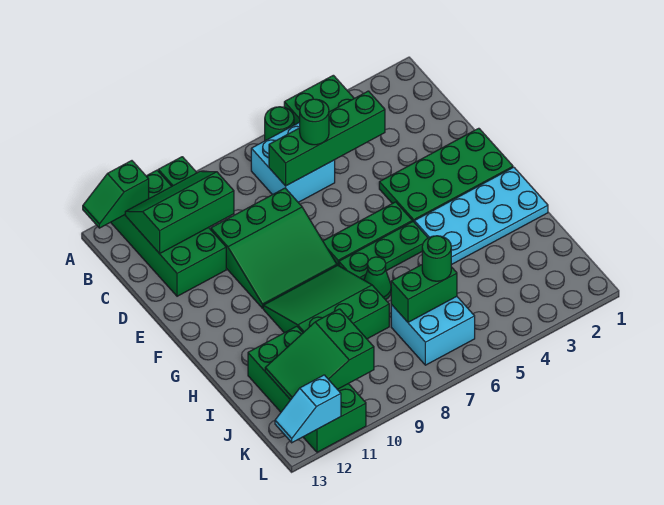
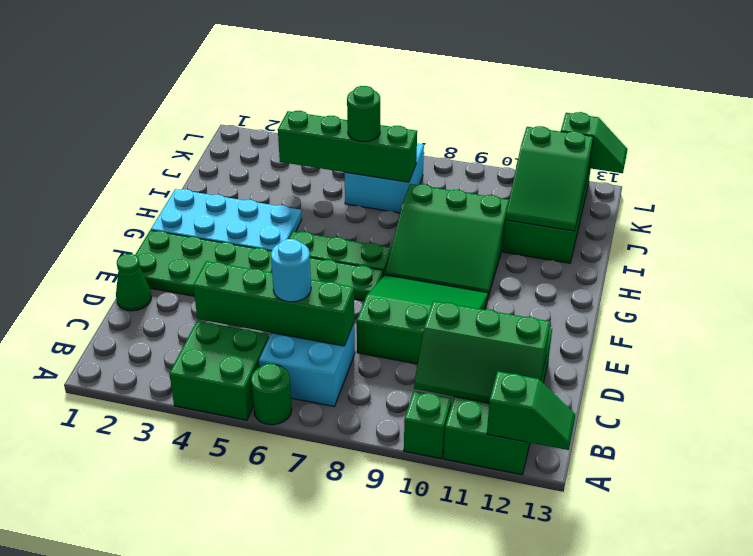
green 1x1 round brick [300,99,329,145] -> cyan 1x1 round brick [271,239,311,302]
green 1x1 cone [364,257,391,300] -> green 1x1 cone moved to [116,254,151,311]
green 1x2 brick [391,265,457,322] -> green 1x4 brick [278,111,417,182]
green 2x3 slope [265,309,374,400] -> green 2x3 slope turned to [506,126,593,231]
cyan 1x2 slope [275,375,341,443] -> green 1x2 slope [561,112,627,173]

